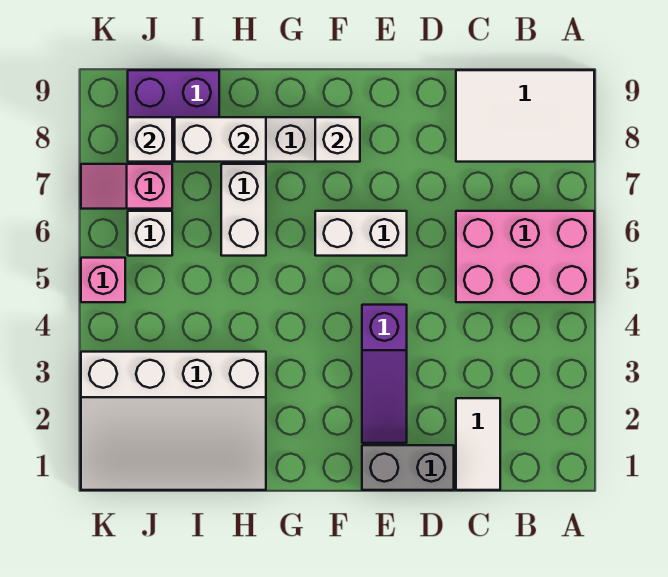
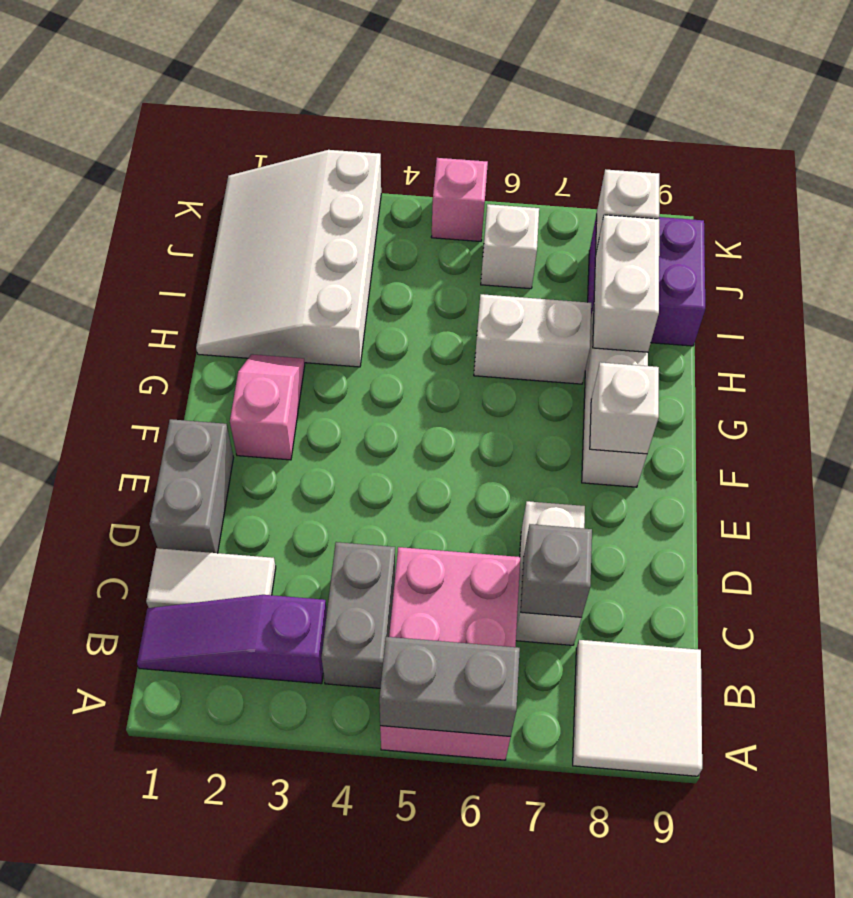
none -> grey 1x2 brick [379,637,520,736]
white 2x3 tile [456,70,594,162] -> white 2x2 tile [573,640,702,776]
none -> grey 1x2 brick [321,542,395,688]
none -> grey 1x1 brick [521,524,592,617]
purple 1x3 slope [362,305,407,443] -> purple 1x3 slope moved to [137,595,327,684]
white 1x2 brick [315,211,407,256] -> white 1x2 brick moved to [516,501,585,645]
pink 1x2 slope [81,164,172,209] -> pink 1x2 slope moved to [230,354,305,460]

